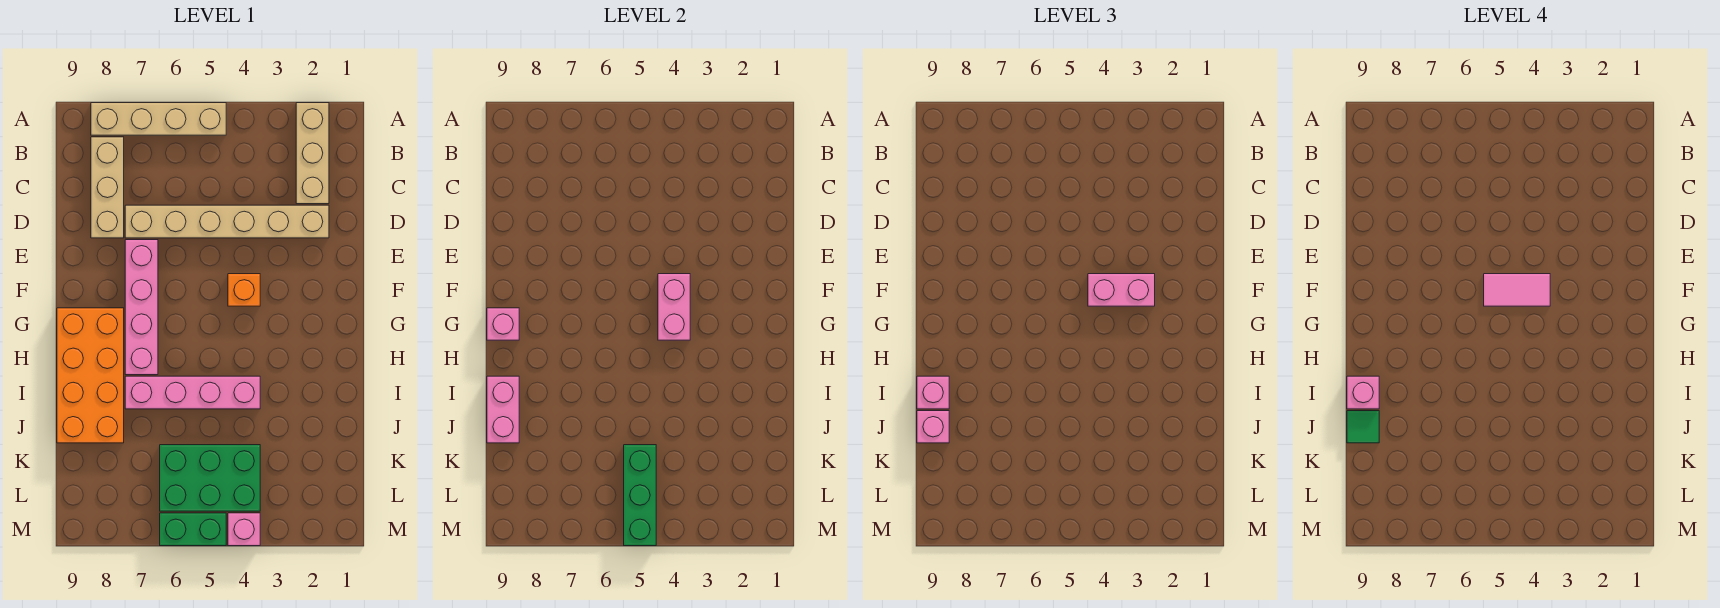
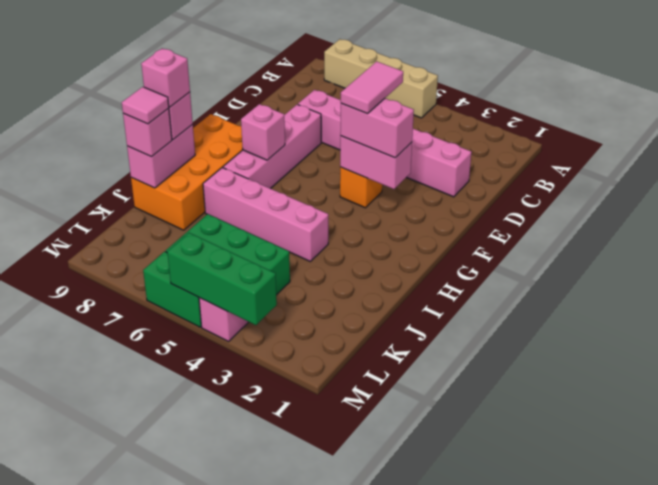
tan 1x3 brick [296,103,329,204] -> none
tan 1x3 brick [91,137,124,238] -> none
tan 1x6 brick [125,205,329,238] -> pink 1x6 brick [298,90,471,197]
pink 1x2 brick [658,274,690,340] -> pink 1x2 brick turned to [340,136,412,189]
pink 1x2 tile [1484,274,1550,306] -> pink 1x2 tile turned to [341,61,403,114]
pink 1x1 brick [487,308,519,340] -> pink 1x1 brick moved to [241,104,285,160]
green 1x1 tile [1347,411,1379,443] -> pink 1x1 tile [122,87,169,124]
green 1x3 brick [624,445,656,546] -> green 1x3 brick turned to [167,233,277,325]

